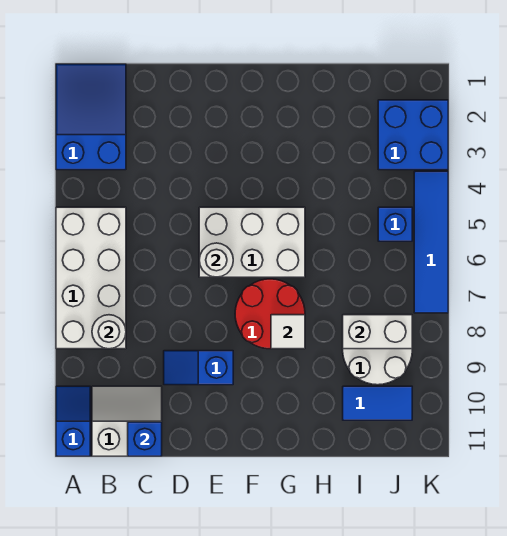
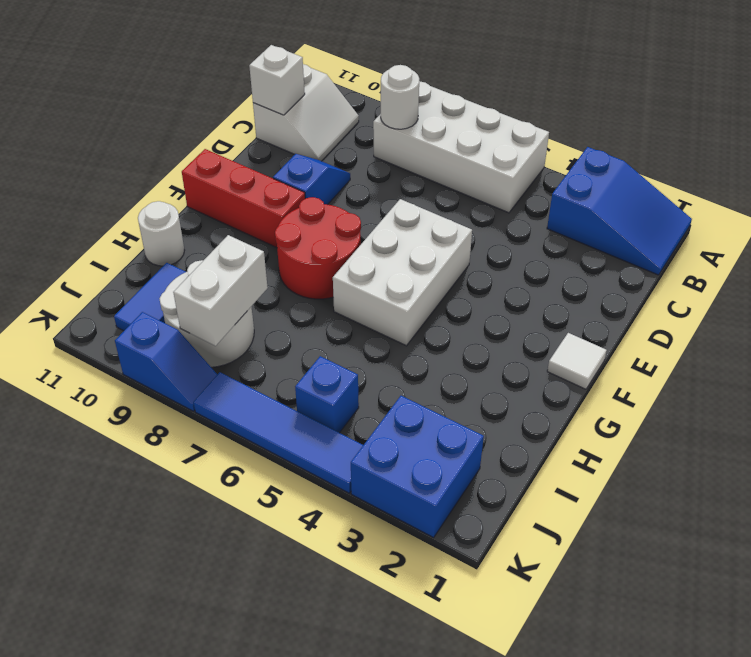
blue 1x2 slope [56,386,90,456] -> blue 1x2 slope moved to [115,312,217,411]
blue 1x1 brick [128,422,162,456] -> white 1x1 brick [249,45,305,115]
white 1x1 round brick [199,243,233,277] -> white 1x1 round brick moved to [138,201,185,266]
none -> red 1x3 brick [182,149,305,248]
white 1x1 tile [271,315,305,349] -> white 1x1 tile moved to [547,333,607,389]

